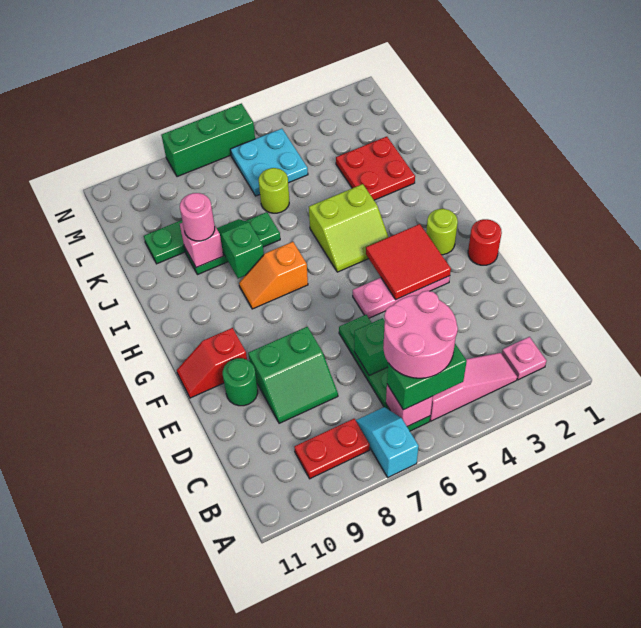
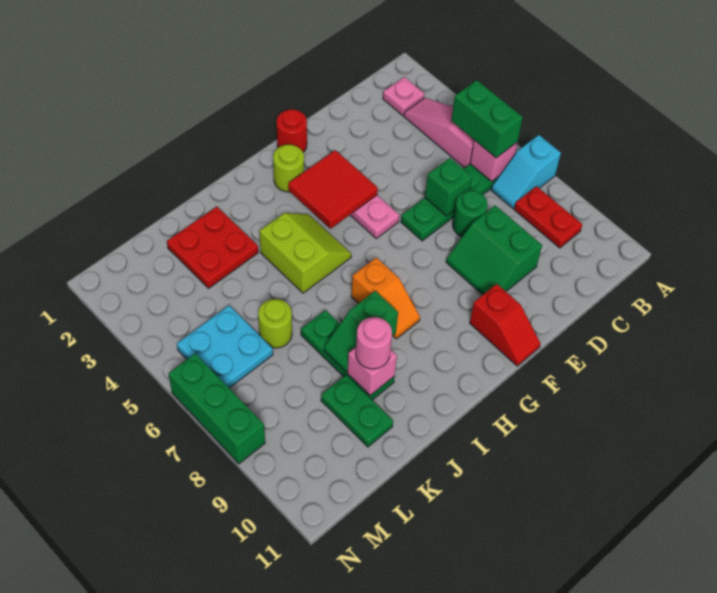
pink 2x2 round brick [383,291,458,378] -> none
green 2x2 slope [248,327,338,423] -> green 2x2 slope turned to [446,205,542,295]
green 1x1 round brick [223,358,258,406] -> green 1x1 round brick moved to [453,190,487,237]

